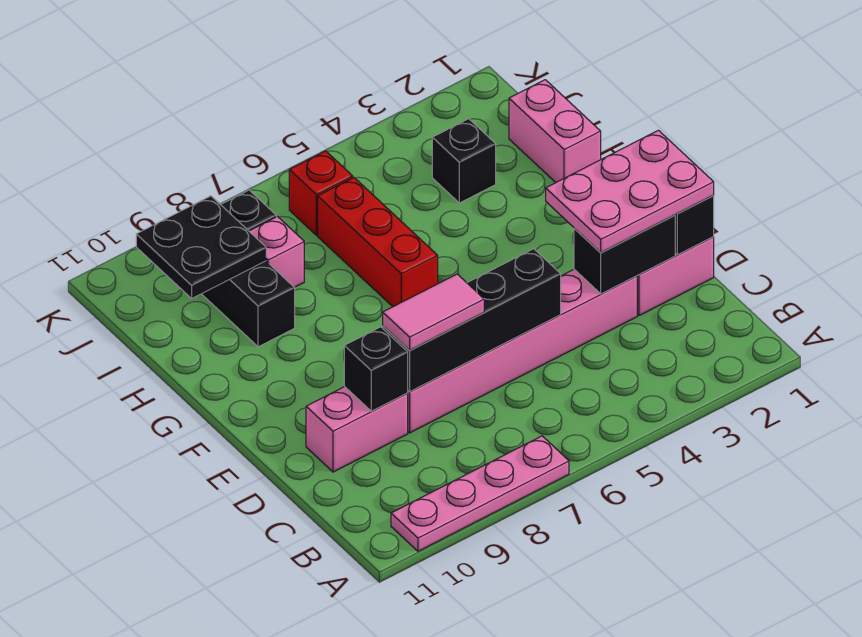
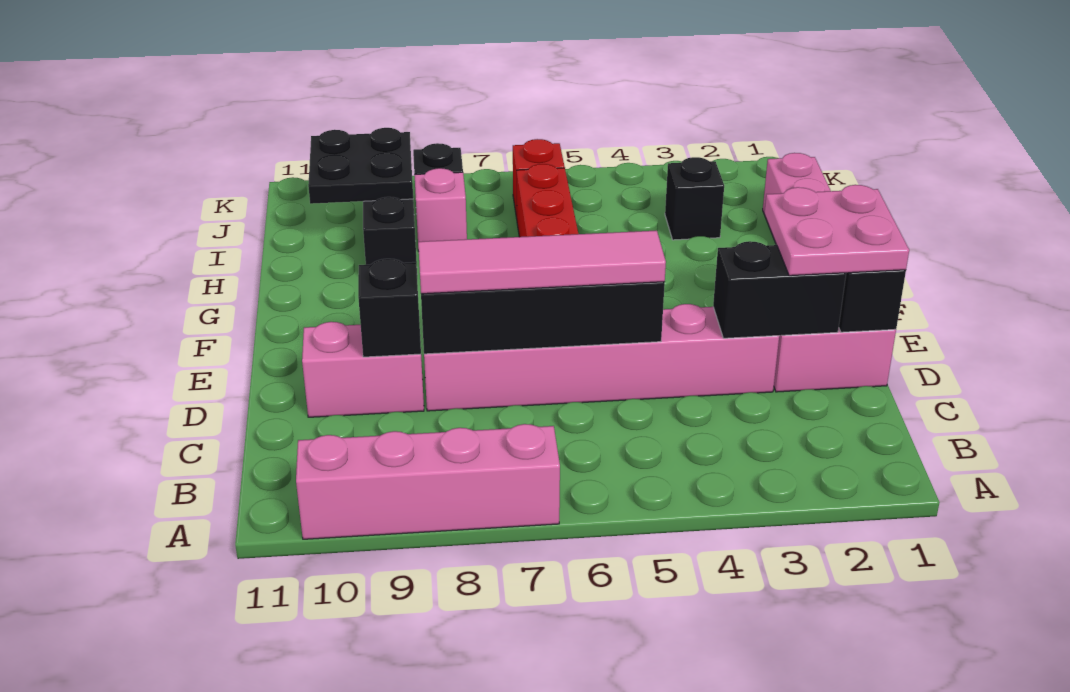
pink 1x4 plate [391,436,569,551] -> pink 1x4 brick [296,424,560,539]
pink 2x3 plate [546,130,714,253] -> pink 2x2 plate [765,185,909,276]
pink 1x2 tile [383,274,484,350] -> pink 1x4 tile [418,230,666,294]

